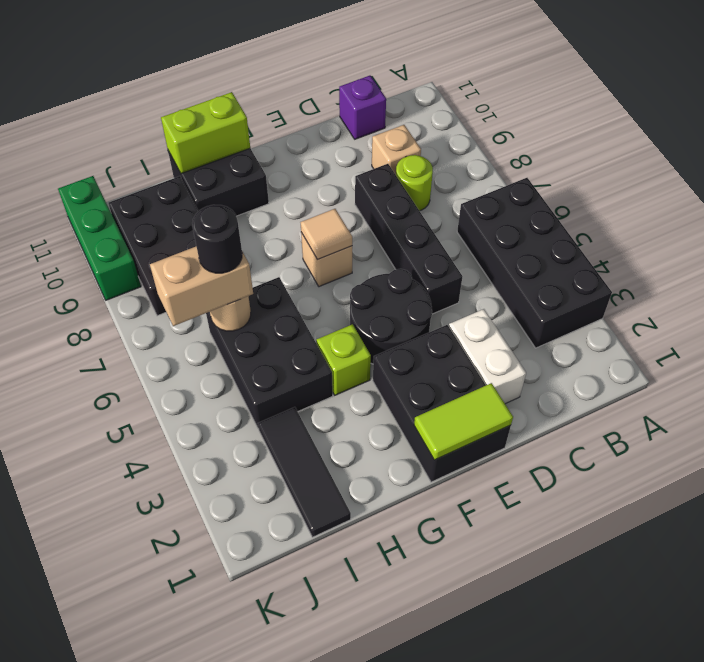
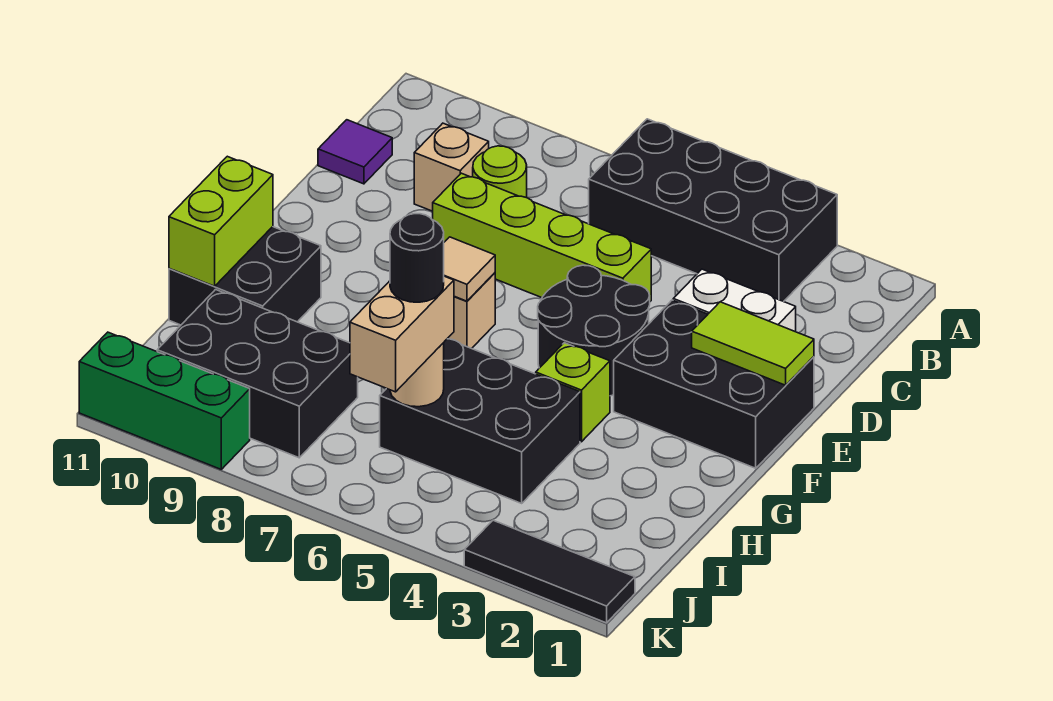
purple 1x1 brick [339,76,386,139] -> purple 1x1 tile [318,120,392,184]
black 1x4 brick [355,164,462,314] -> lime 1x4 brick [433,173,651,301]
lime 1x2 tile [414,383,513,460] -> lime 1x2 tile turned to [692,302,814,385]
black 1x3 tile [258,407,351,537] -> black 1x3 tile moved to [464,520,635,623]

